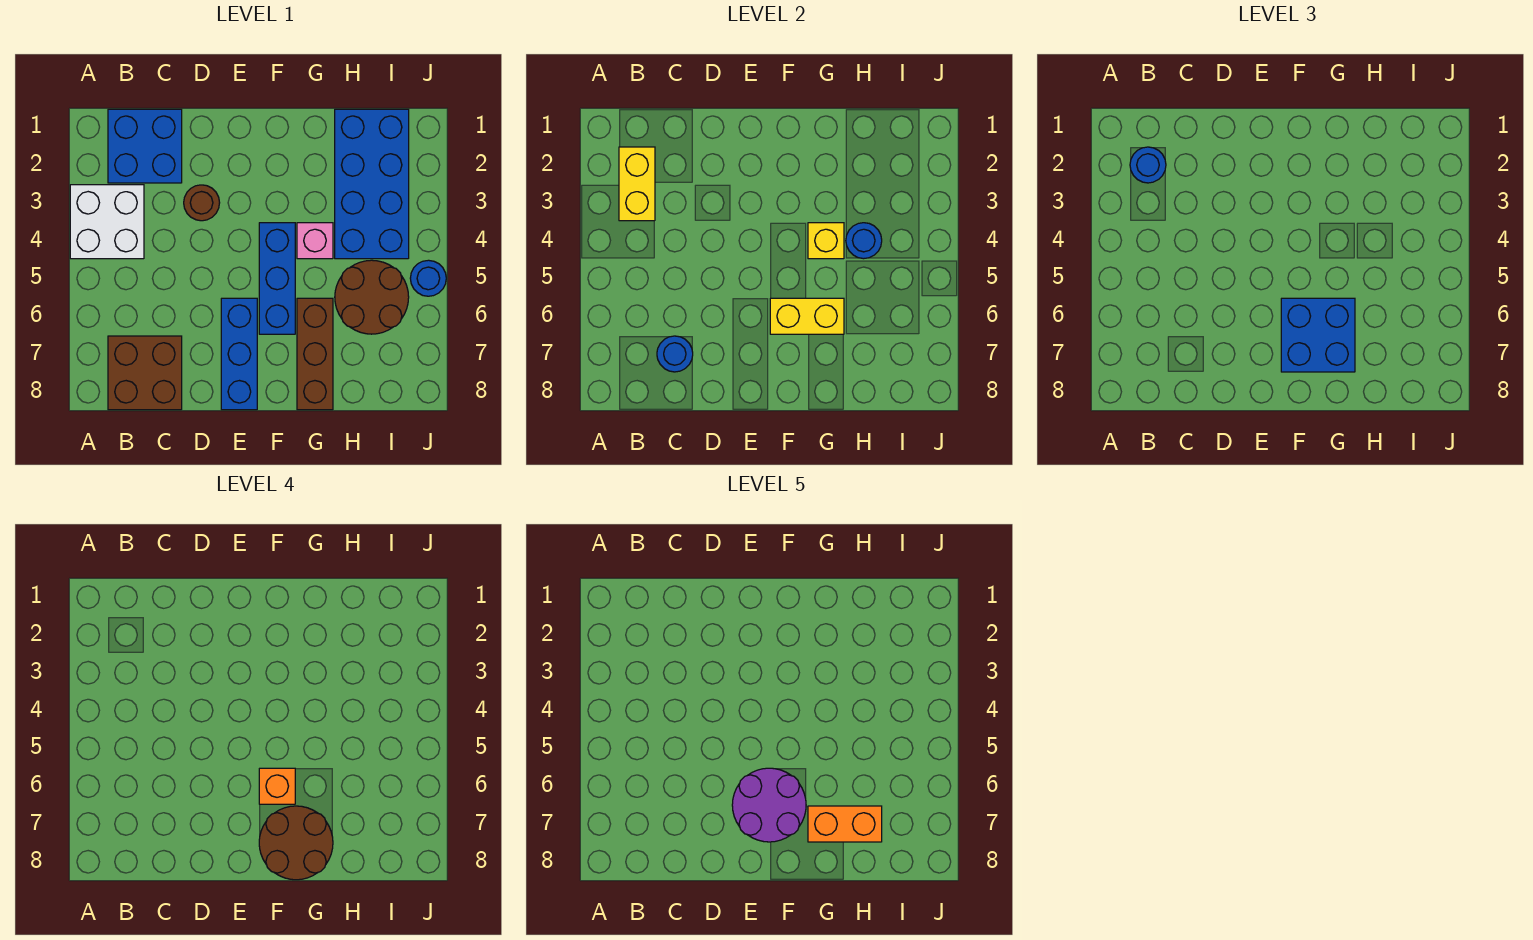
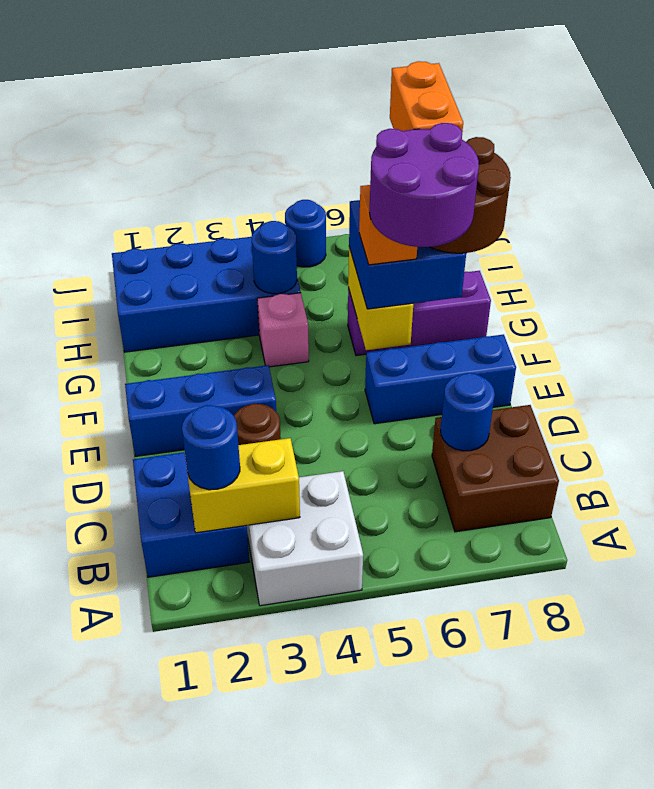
blue 1x3 brick [259,223,295,334] -> blue 1x3 brick moved to [125,365,276,456]
yellow 1x1 brick [808,223,844,259] -> none
brown 1x3 brick [297,298,333,410] -> purple 1x3 brick [348,271,491,356]
brown 2x2 round brick [335,260,409,334] -> none

